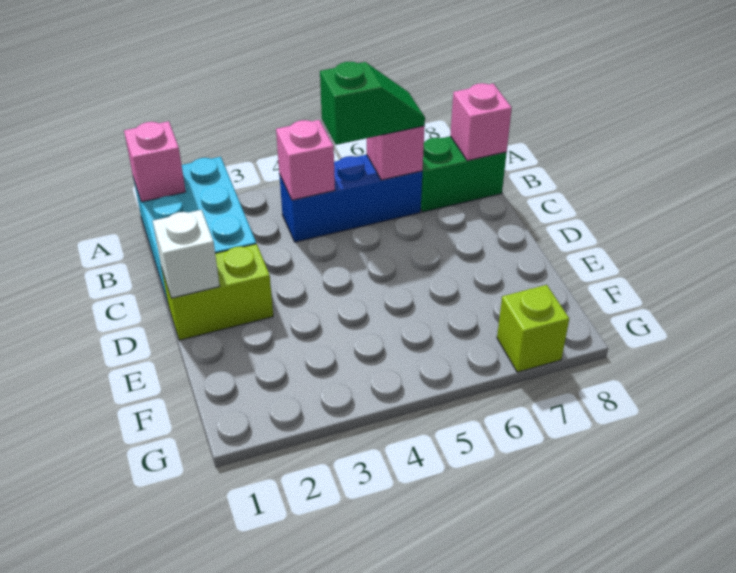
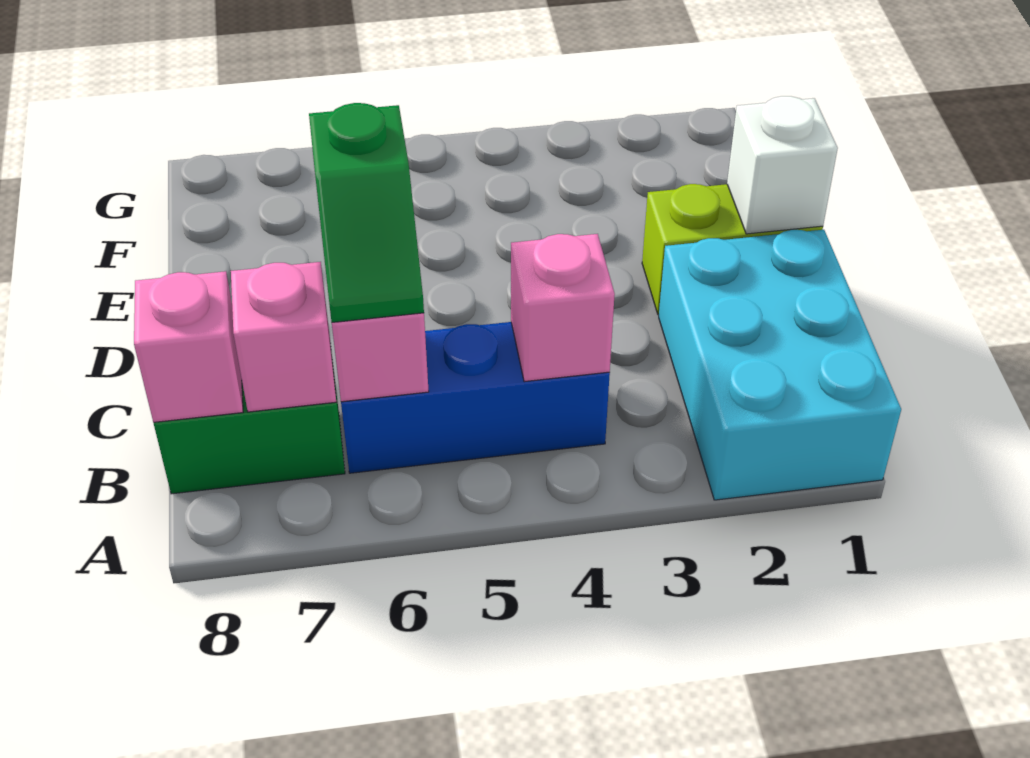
pink 1x1 brick [124,121,186,202] -> pink 1x1 brick moved to [231,262,336,412]
green 1x2 slope [320,62,425,145] -> green 1x2 slope turned to [309,103,424,322]
lime 1x1 brick [497,285,569,372] -> none

